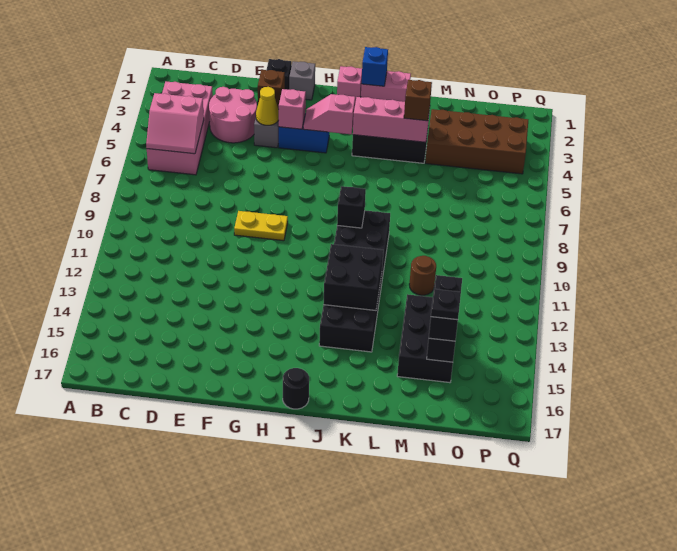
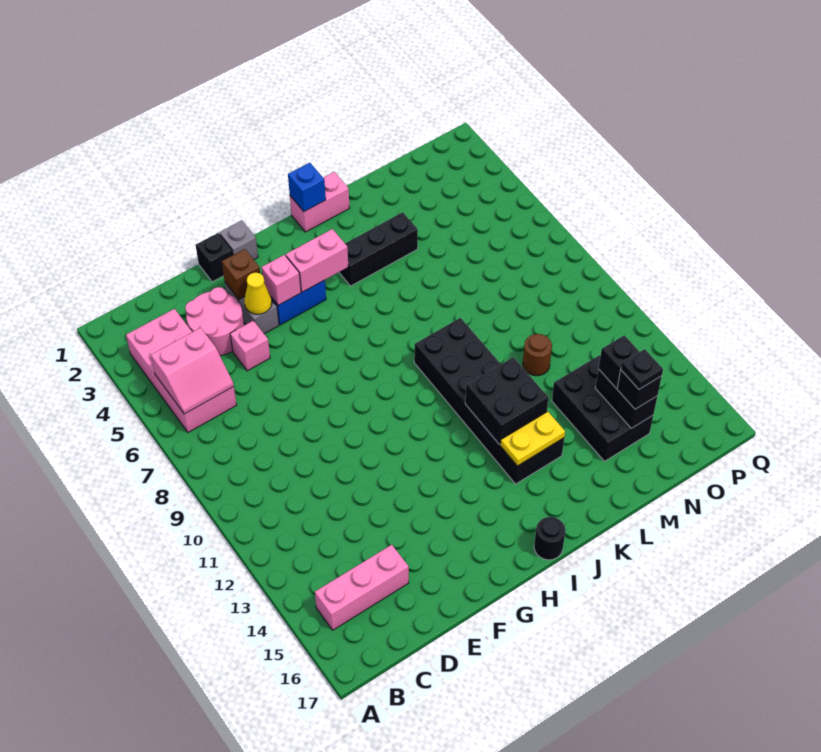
yellow 1x2 plate [234,211,288,241] -> yellow 1x2 plate moved to [500,412,565,466]
pink 1x2 slope [303,94,355,134] -> pink 1x2 brick [286,229,348,292]
pink 1x1 brick [337,66,362,103] -> pink 1x1 brick moved to [230,321,270,371]
pink 1x3 brick [353,97,430,142] -> pink 1x3 brick moved to [315,545,409,630]
black 1x1 brick [337,186,366,228] -> none
brown 1x1 brick [404,80,432,121] -> none
brown 2x4 brick [425,109,528,174] -> none

